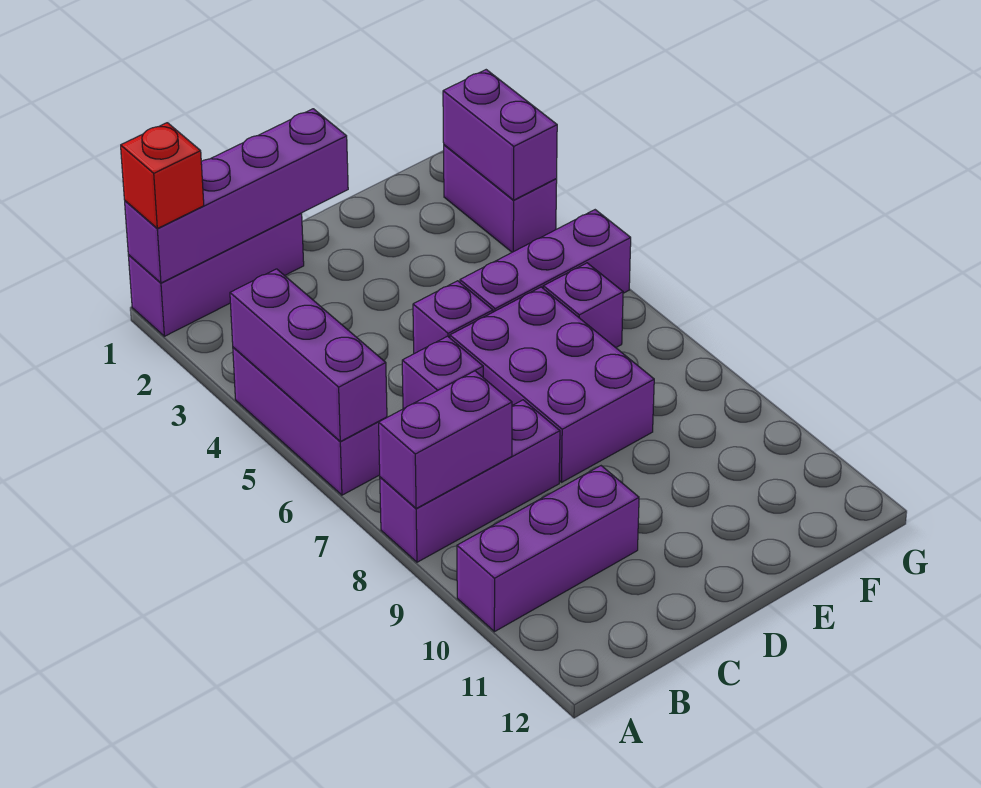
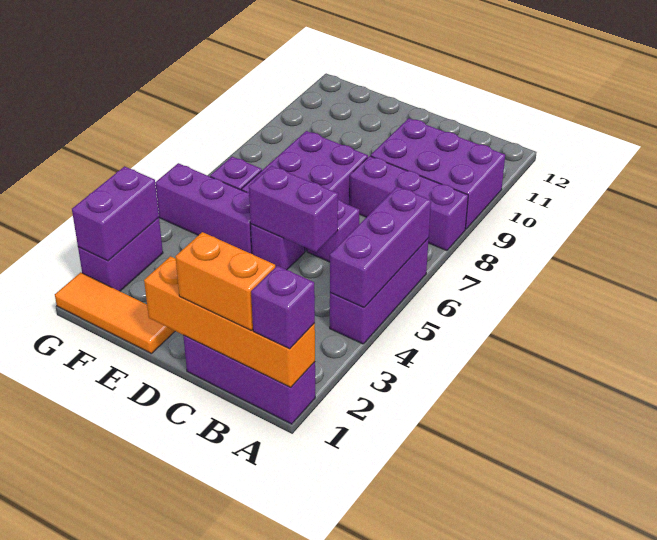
purple 1x4 brick [125,109,348,283] -> orange 1x4 brick [144,256,315,388]
red 1x1 brick [121,123,204,228] -> purple 1x1 brick [251,266,315,349]
purple 1x2 brick [379,371,512,508] -> purple 1x2 brick moved to [249,166,338,252]
purple 1x3 brick [457,466,639,632] -> purple 2x3 brick [371,118,505,229]
none -> orange 1x2 brick [175,232,275,330]
none -> orange 1x3 tile [55,272,175,354]

